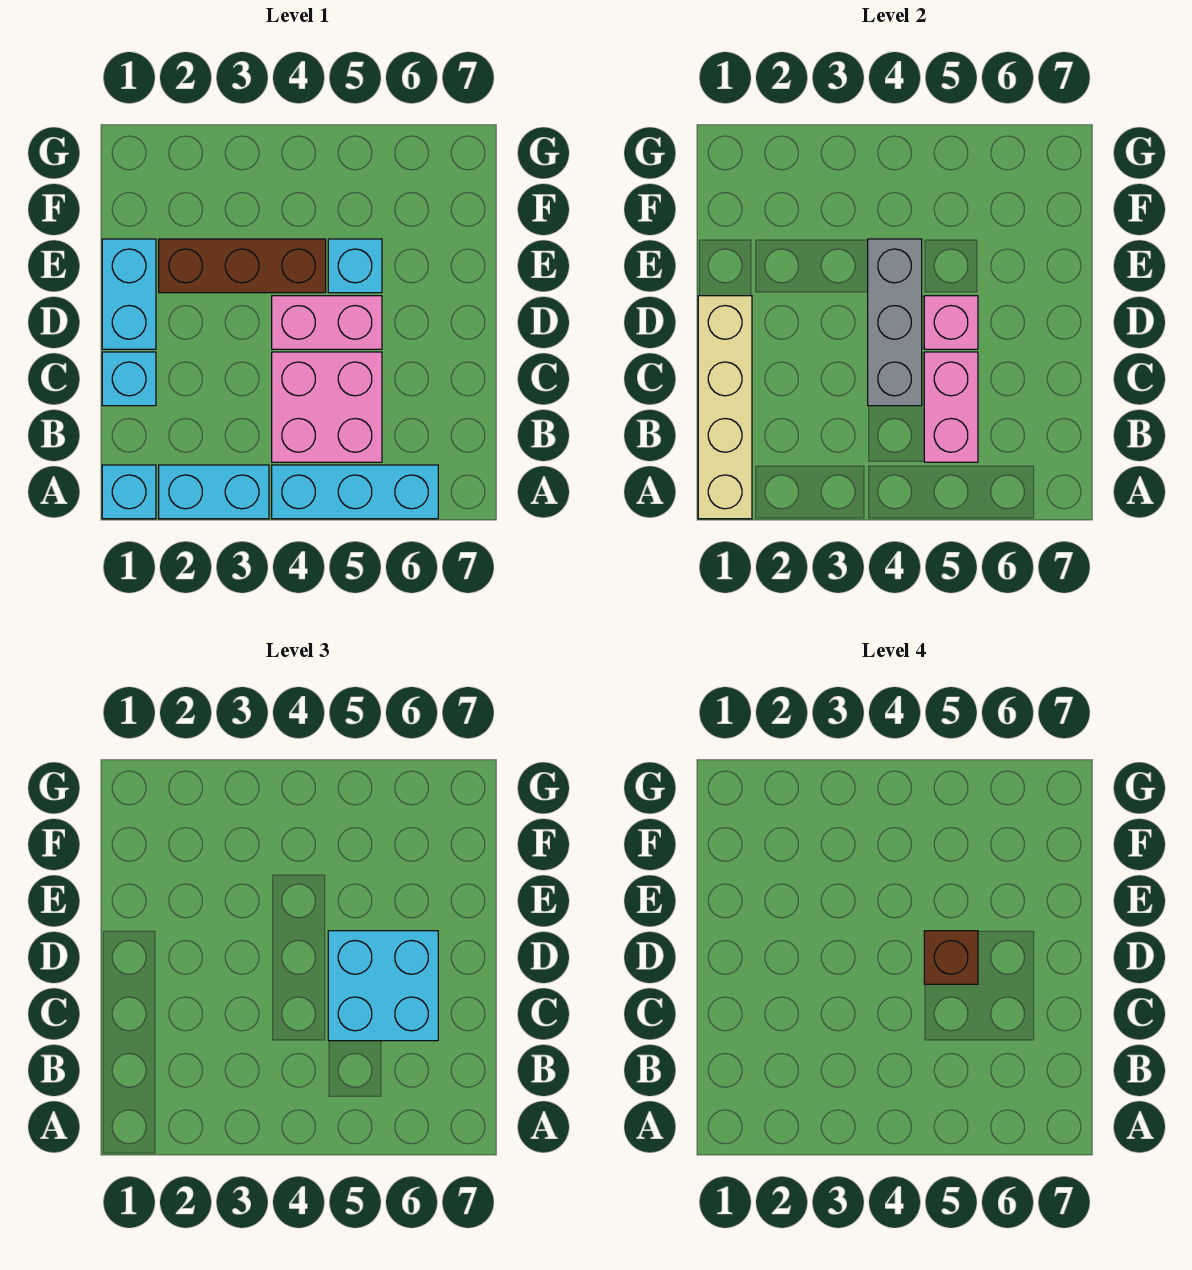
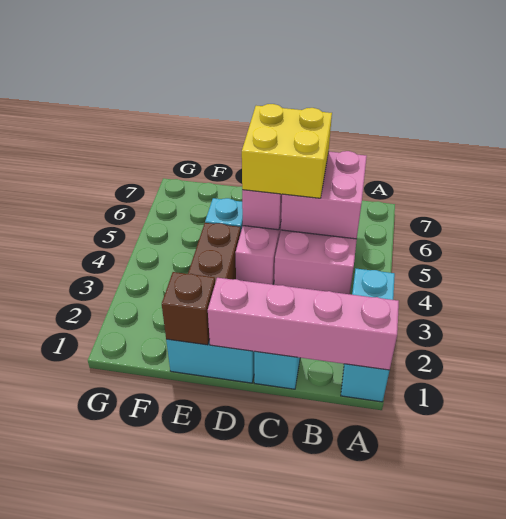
tan 1x4 brick [698,296,752,519] -> pink 1x4 brick [208,278,399,370]
cyan 1x3 brick [272,465,438,519] -> none
pink 1x2 brick [924,352,978,462] -> pink 2x2 brick [281,151,367,239]
grey 1x3 brick [868,239,922,406] -> none
cyan 2x2 brick [328,931,438,1041] -> yellow 2x2 brick [242,104,332,198]
brown 1x1 brick [924,931,978,984] -> brown 1x1 brick moved to [162,272,215,345]

